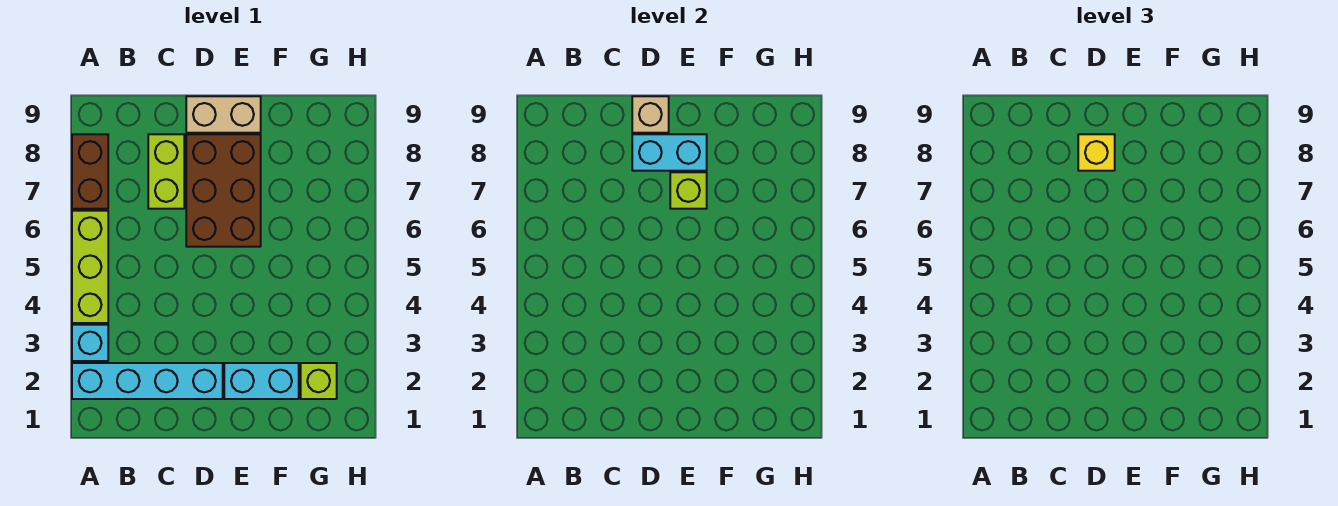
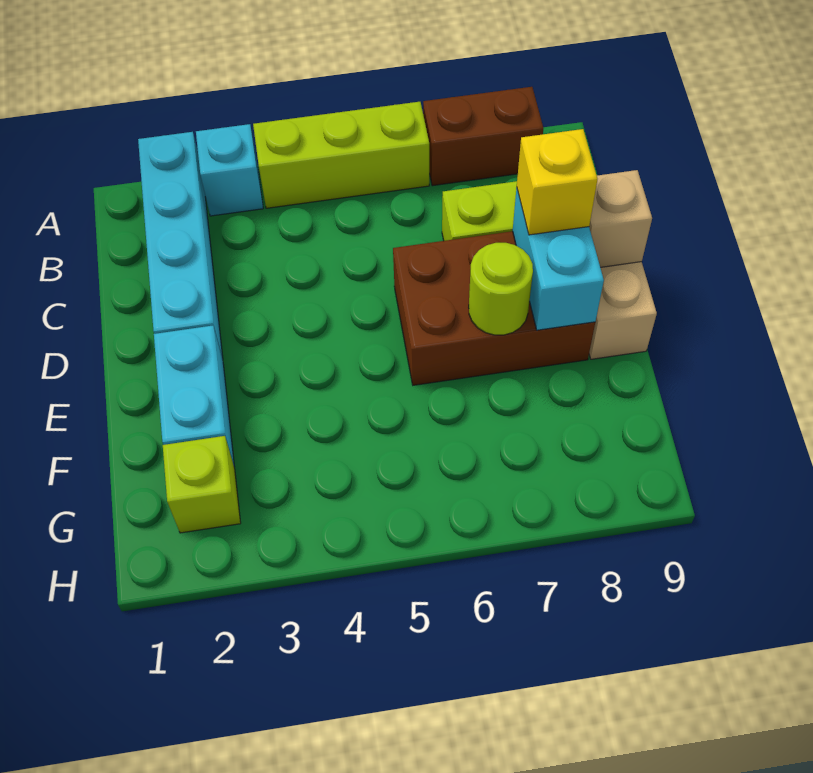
lime 1x1 brick [670,172,707,209] -> lime 1x1 round brick [469,243,533,335]

